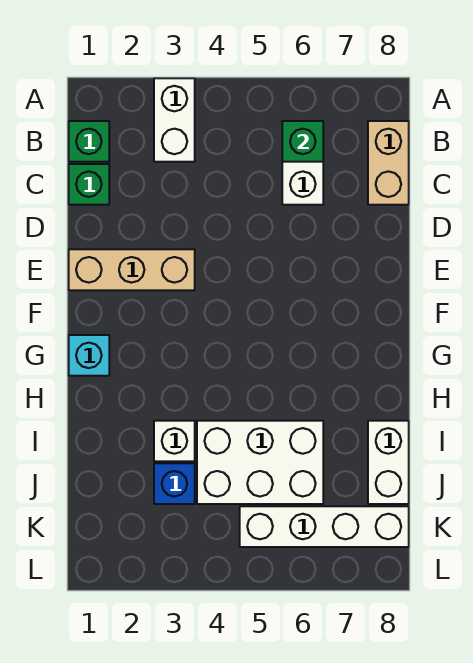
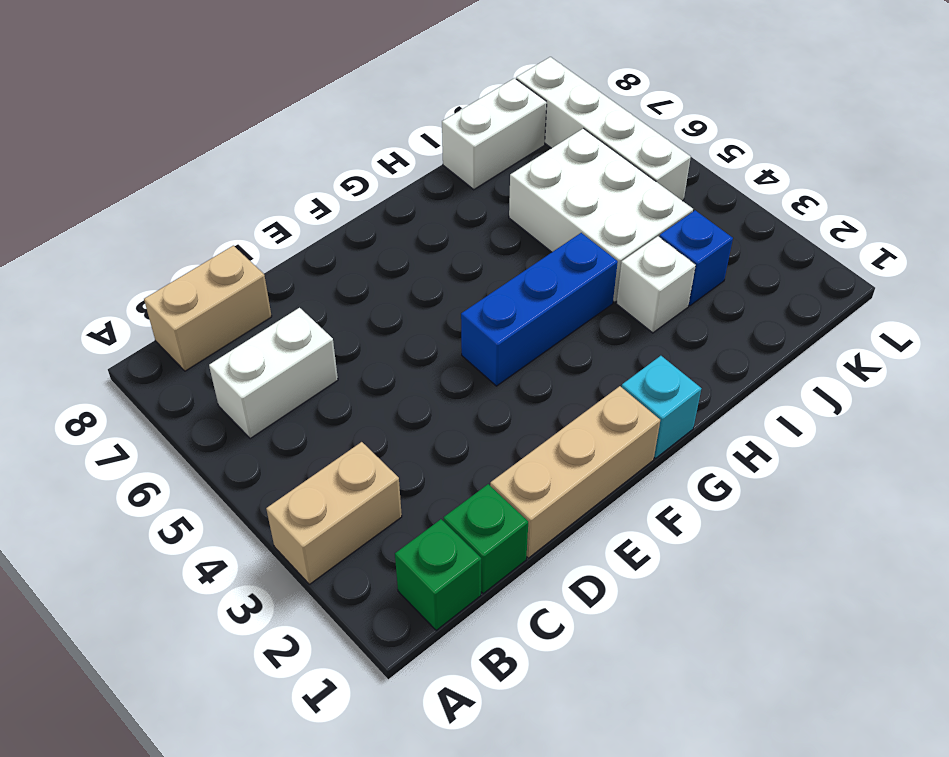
white 1x2 brick [154,78,195,162] -> tan 1x2 brick [266,442,402,584]
green 1x1 brick [282,121,323,162] -> none
tan 1x3 brick [69,249,195,290] -> tan 1x3 brick turned to [490,386,660,558]
none -> blue 1x3 brick [461,233,618,386]

